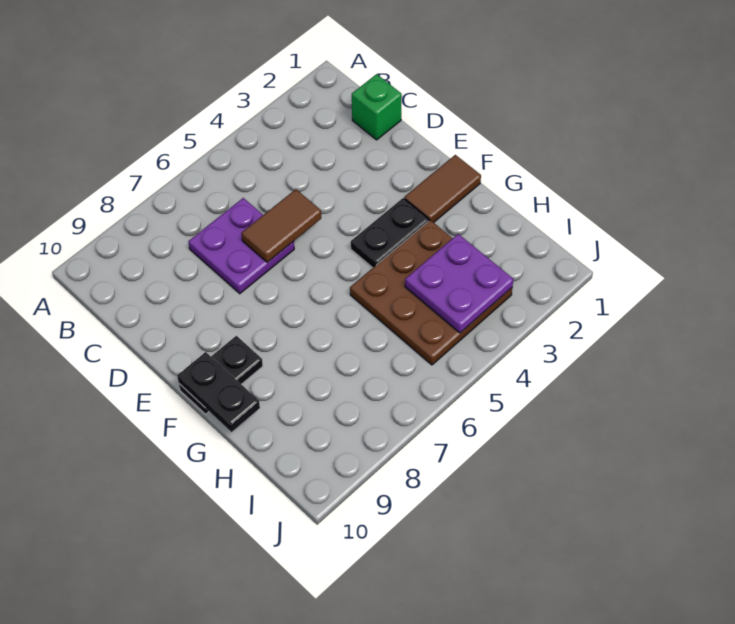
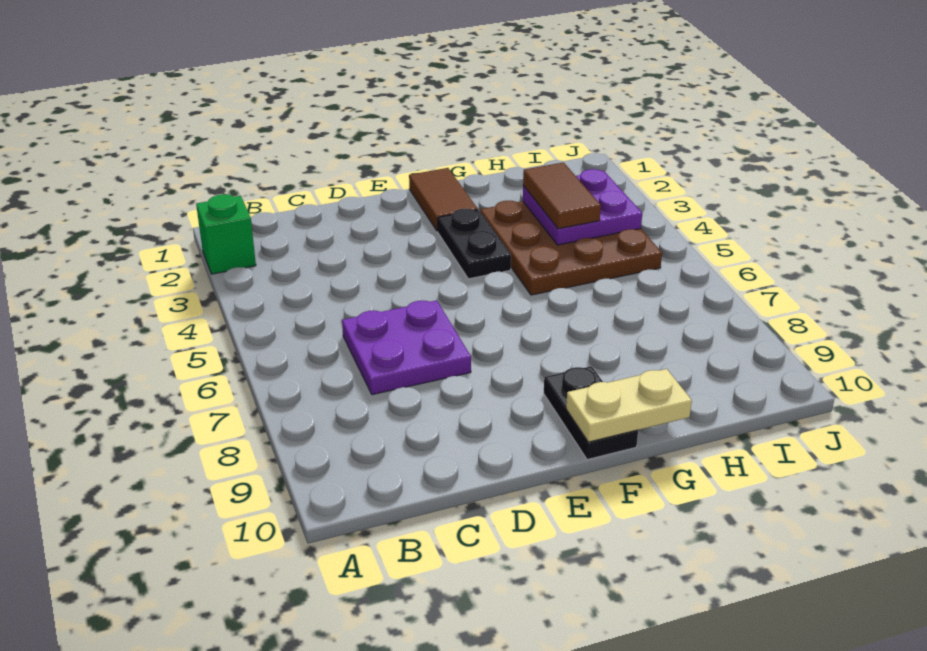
green 1x1 brick [352,74,402,140] -> green 1x1 brick moved to [196,194,256,274]
brown 1x2 tile [241,189,321,262] -> brown 1x2 tile moved to [523,162,601,229]
black 1x2 plate [177,352,260,432] -> tan 1x2 plate [566,369,692,442]

